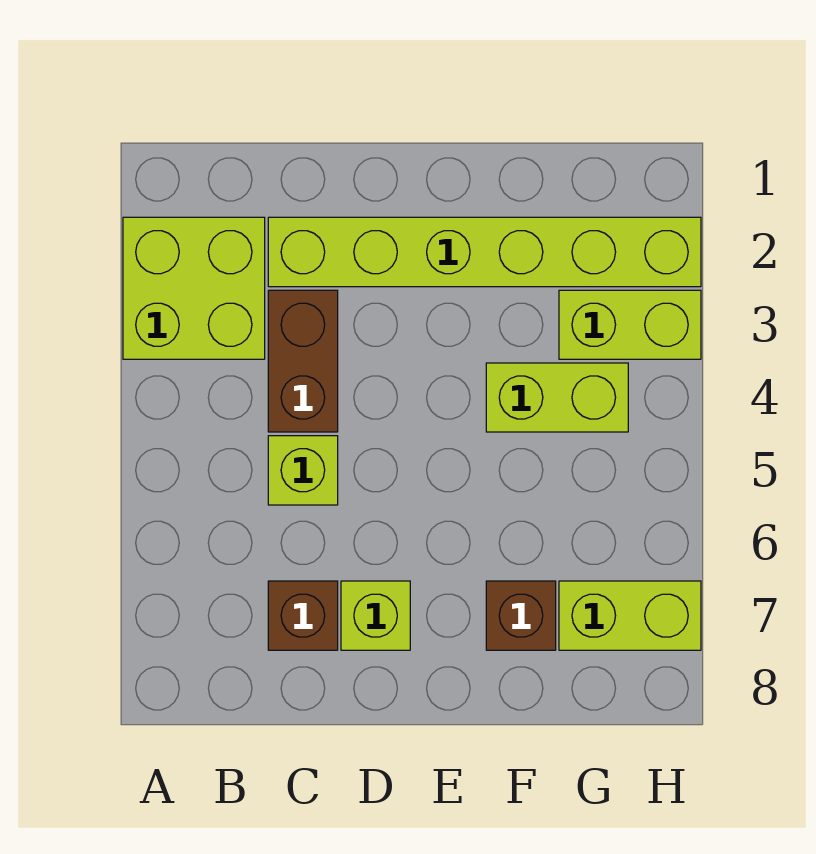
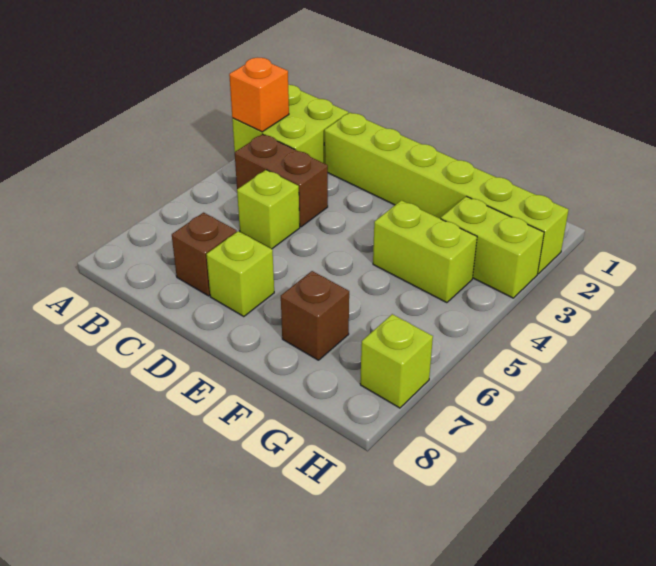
none -> orange 1x1 brick [229,58,289,132]
brown 1x2 brick [268,290,338,432] -> brown 1x2 brick turned to [235,134,328,227]
lime 1x2 brick [559,581,701,650] -> lime 1x1 brick [360,314,433,408]

